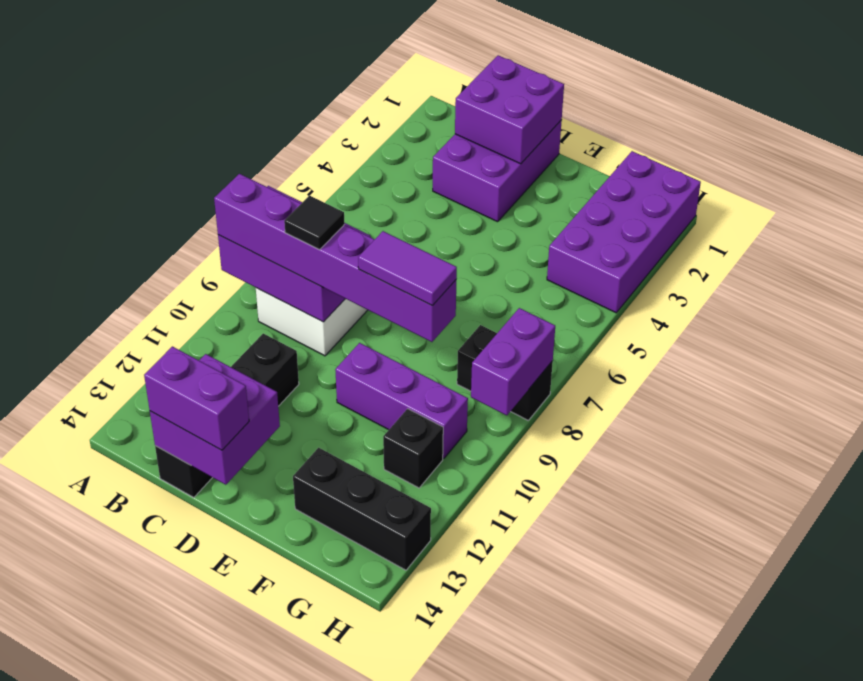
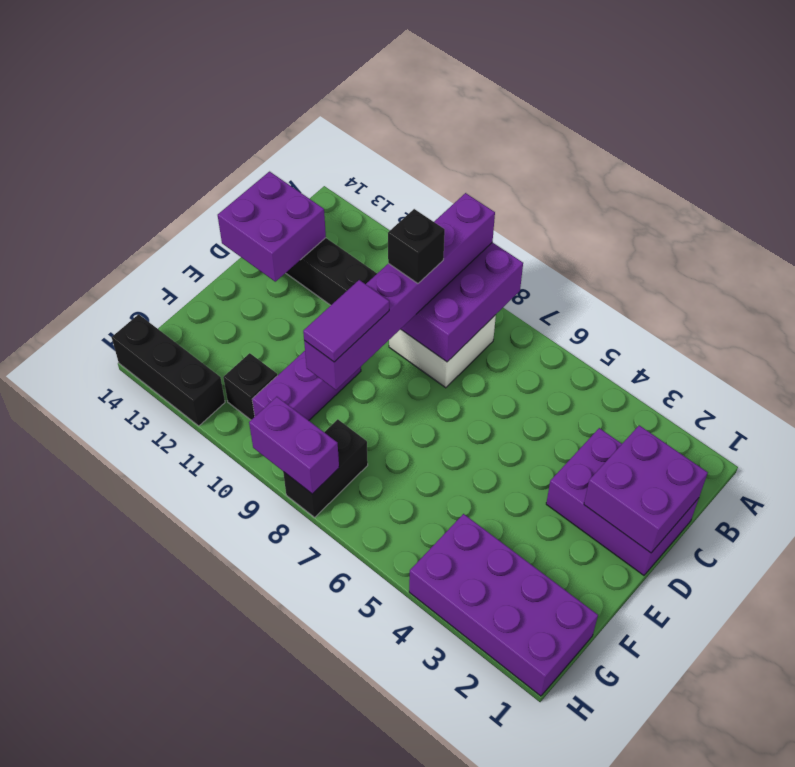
black 1x1 tile [284,196,345,250] -> black 1x1 brick [388,209,445,283]
purple 1x2 brick [144,346,249,450] -> none
black 1x3 brick [293,448,431,570] -> black 1x3 brick turned to [112,314,225,426]

